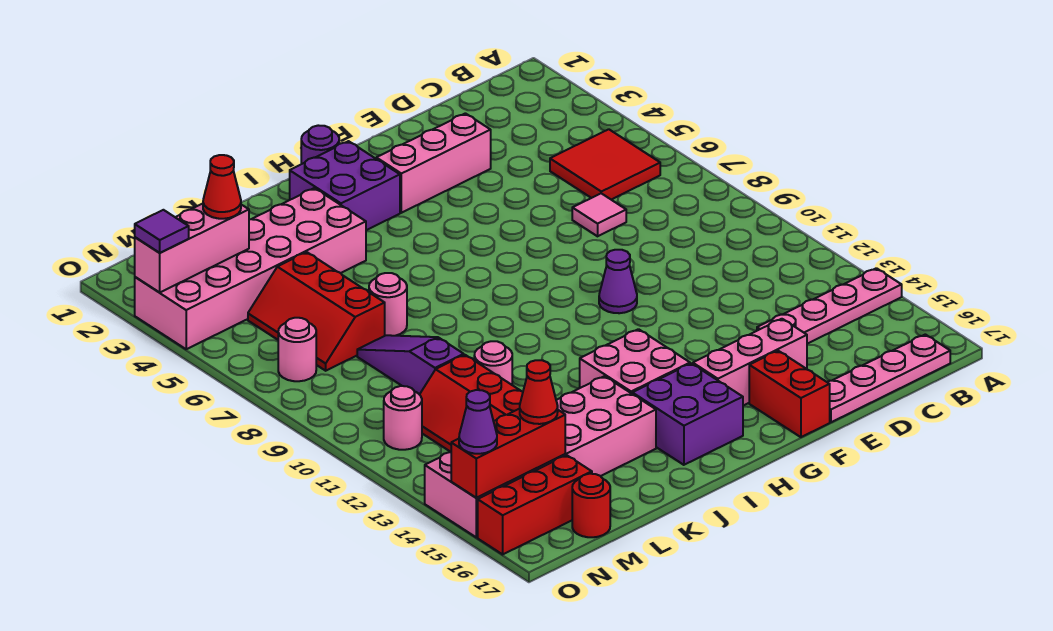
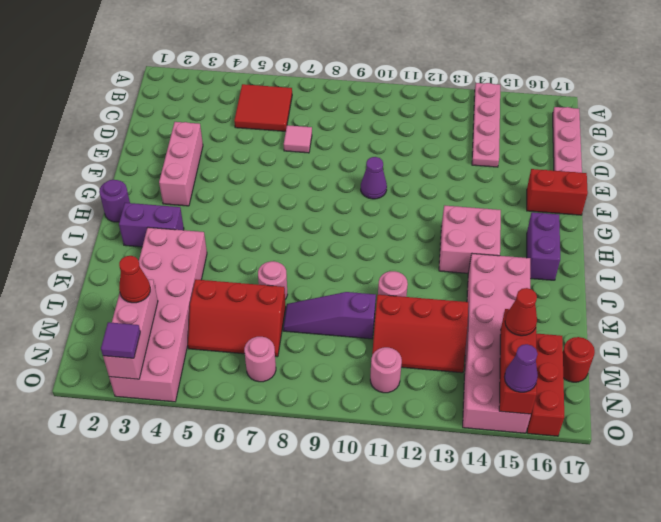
pink 1x3 brick [693,319,807,405] -> none
purple 2x2 brick [290,141,400,230] -> purple 1x2 brick [119,203,184,247]
purple 2x2 brick [632,363,743,465] -> purple 1x2 brick [527,212,560,280]

